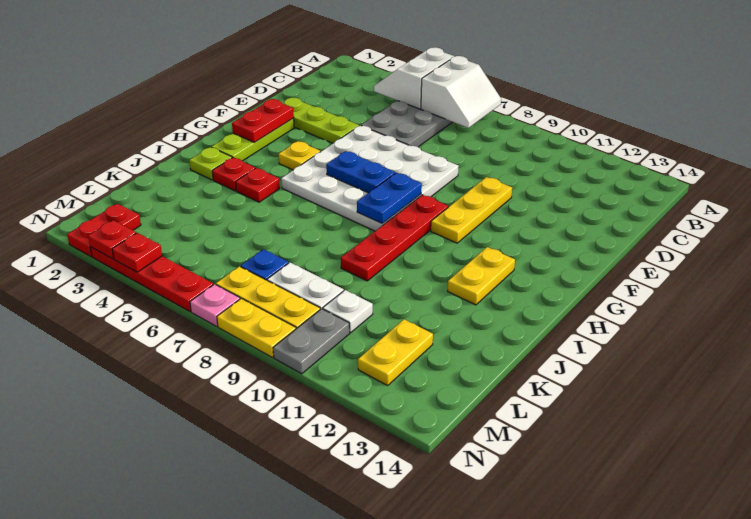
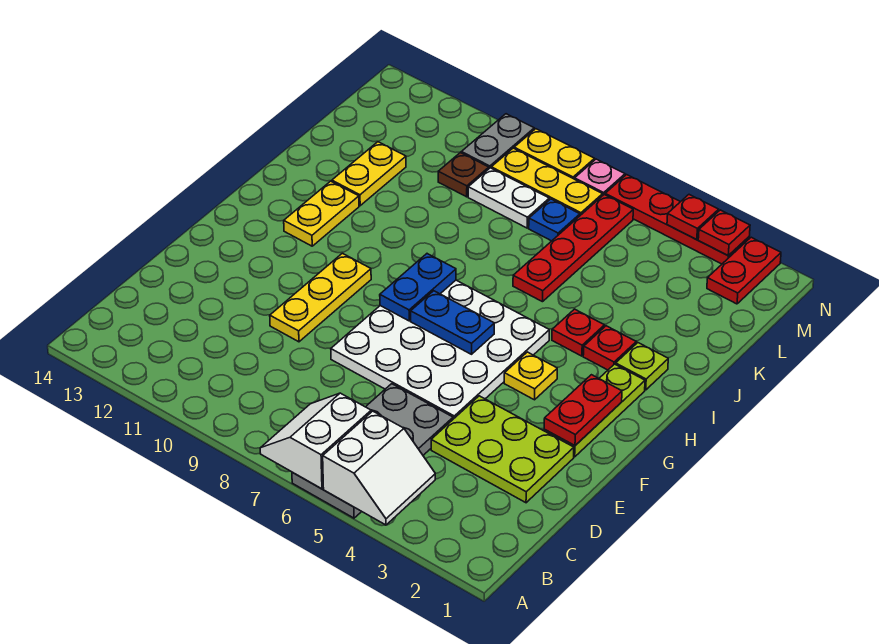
lime 1x3 plate [283,98,359,143] -> lime 2x3 plate [431,396,574,503]
red 1x4 plate [341,195,448,281] -> red 1x4 plate moved to [513,195,633,302]
white 1x1 plate [323,290,373,333] -> brown 1x1 plate [438,153,489,197]
yellow 1x2 plate [358,319,433,386] -> yellow 1x2 plate moved to [332,142,406,206]

